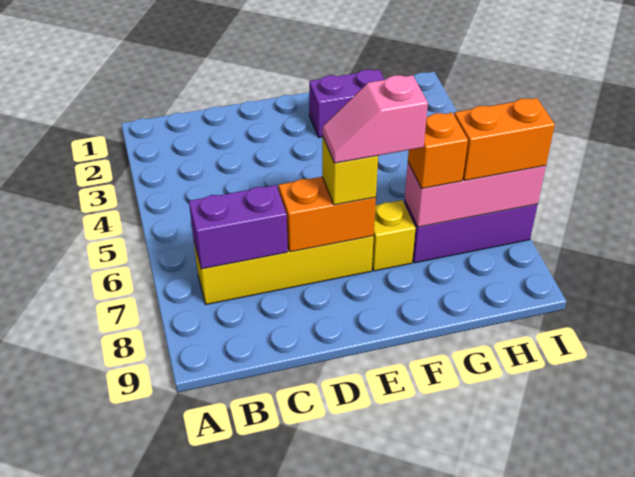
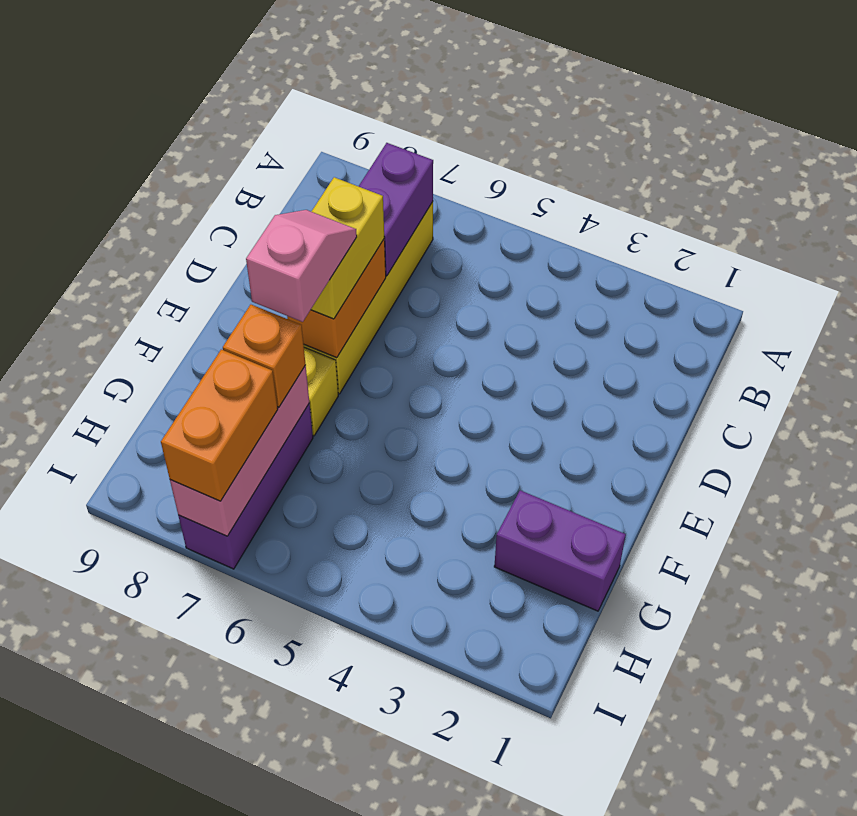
yellow 1x1 brick [322,136,378,205] -> yellow 1x2 brick [311,177,384,319]
purple 1x2 brick [309,70,385,137] -> purple 1x2 brick turned to [494,490,626,611]

